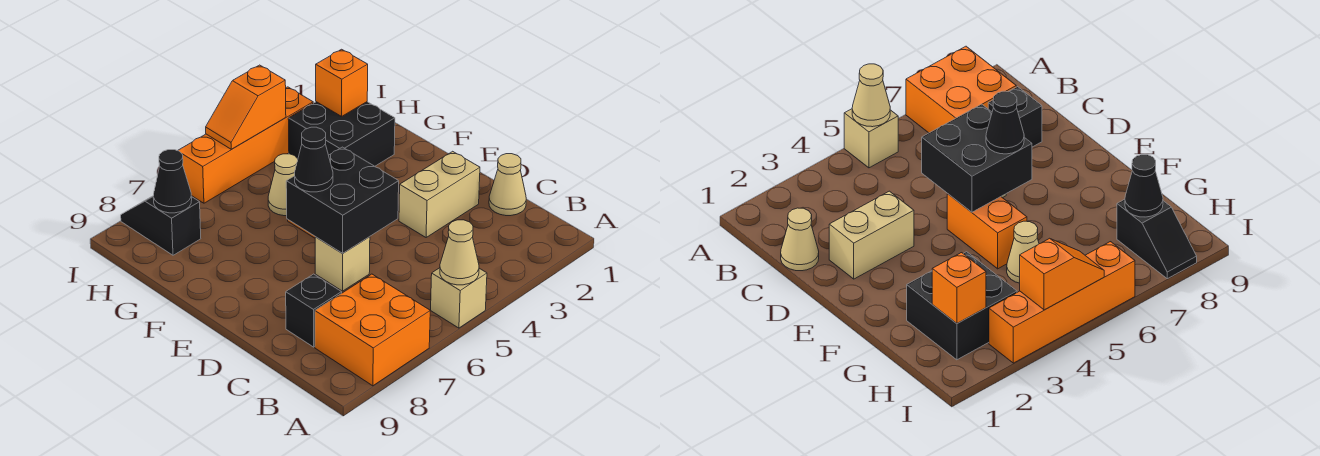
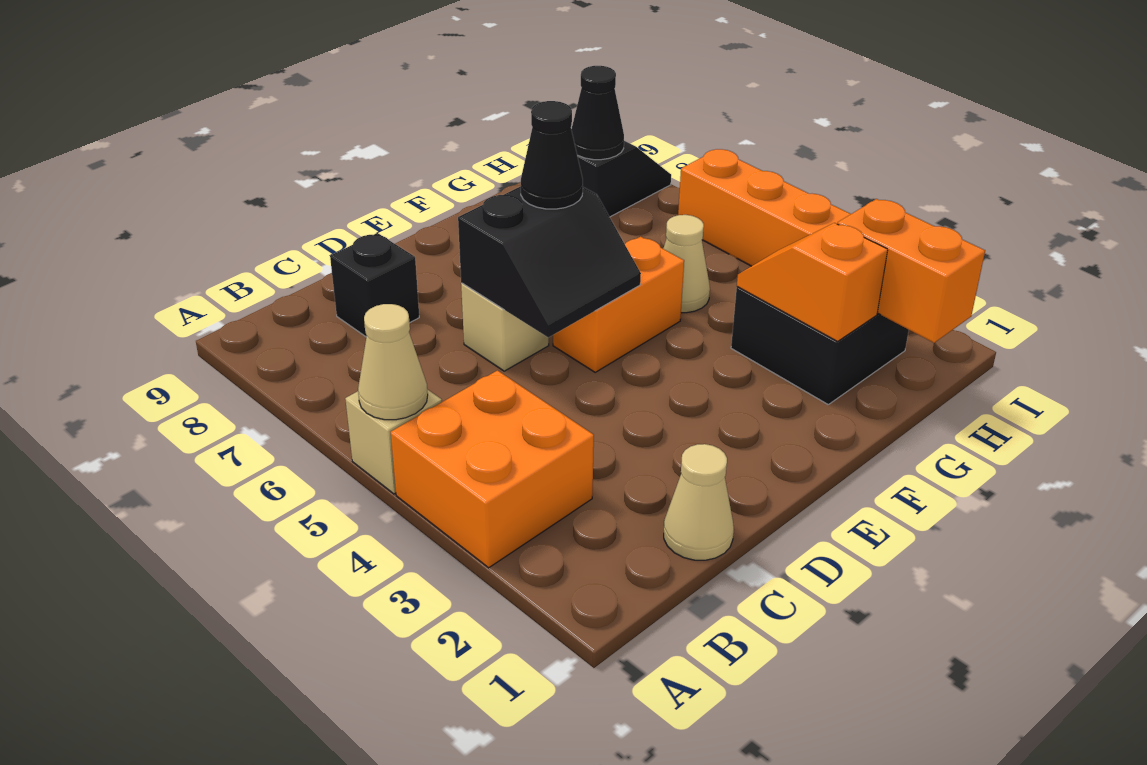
orange 2x2 brick [315,274,430,386] -> orange 2x2 brick moved to [391,370,594,568]
tan 1x2 brick [399,151,480,238] -> none
black 2x2 brick [286,147,399,253] -> black 2x2 slope [458,186,641,338]
orange 1x1 brick [316,49,368,116] -> orange 1x2 brick [838,199,985,343]
orange 1x2 slope [206,65,286,149] -> orange 1x2 slope moved to [737,223,888,341]

